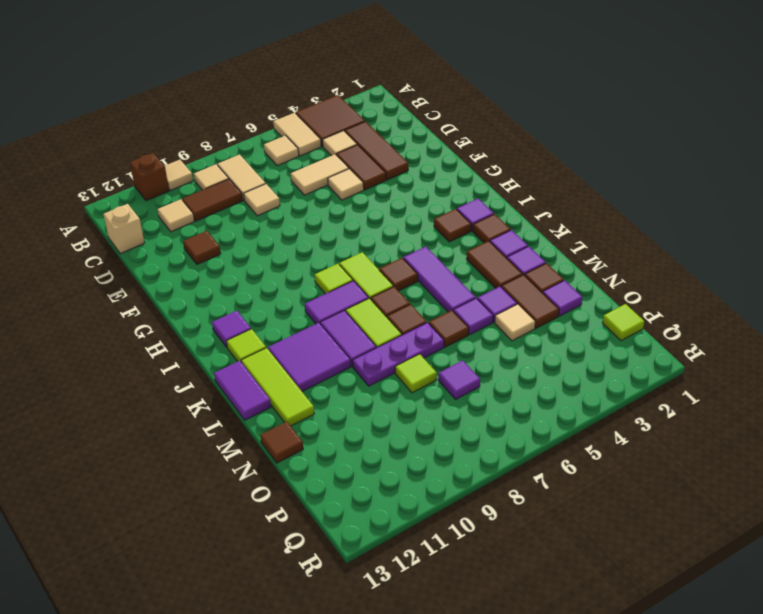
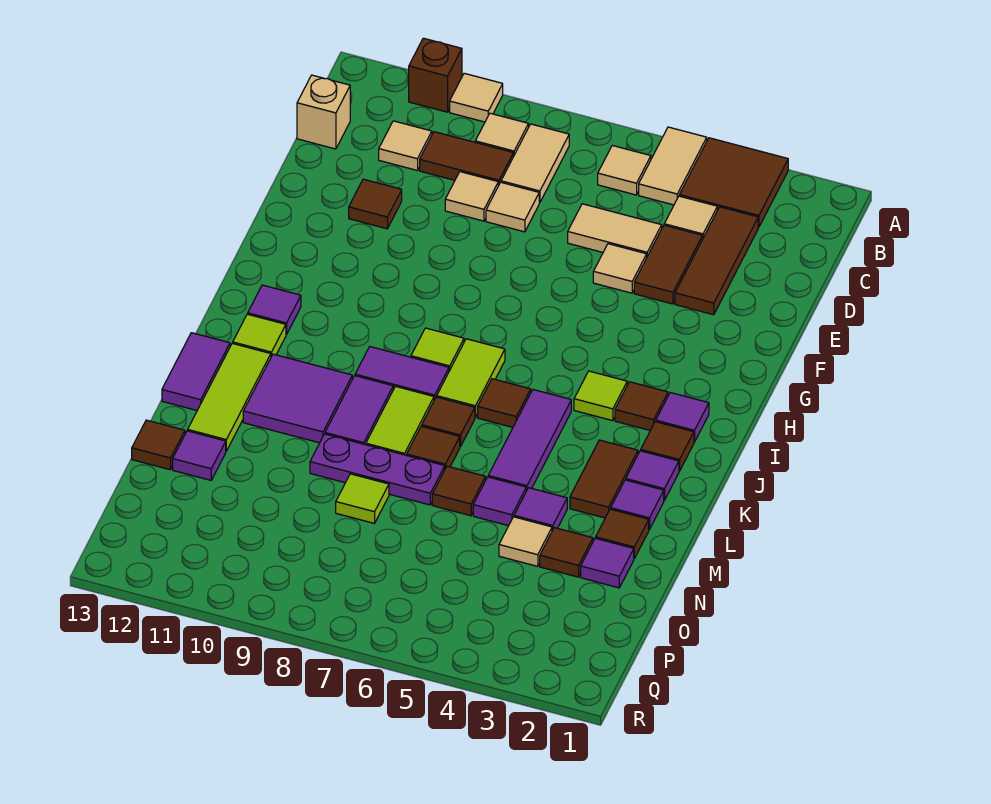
none -> tan 1x1 tile [445,172,498,221]
brown 1x2 tile [501,275,559,328] -> brown 1x1 tile [540,528,593,577]
purple 1x1 tile [438,360,480,399] -> purple 1x1 tile moved to [173,431,226,480]
lime 1x1 tile [603,304,644,341] -> lime 1x1 tile moved to [574,371,627,421]

